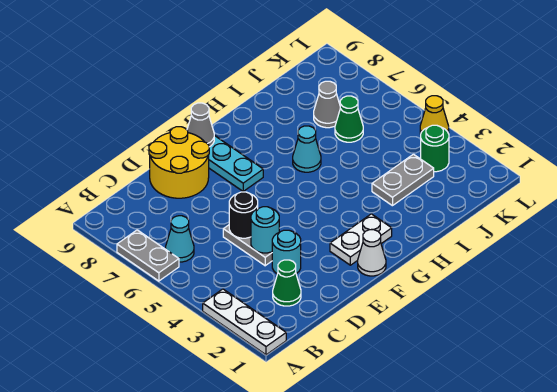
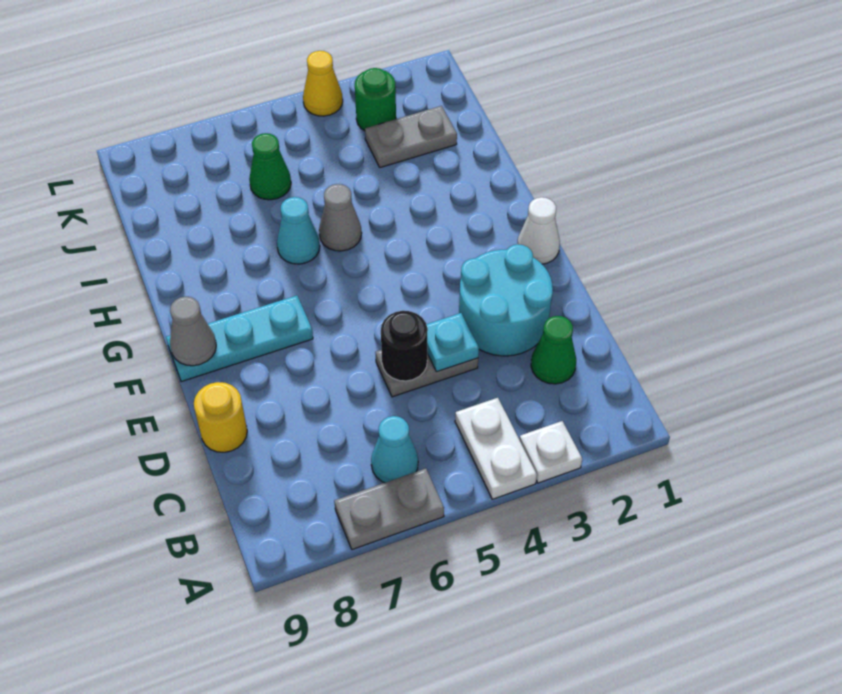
white 1x3 plate [203,289,286,355] -> white 1x1 plate [519,421,582,483]
cyan 1x1 round brick [272,230,301,274] -> cyan 2x2 round brick [459,244,553,356]
cyan 1x1 round brick [251,207,279,253] -> cyan 1x1 plate [426,313,479,372]
yellow 2x2 round brick [149,127,209,198] -> yellow 1x1 round brick [194,382,247,452]
white 1x2 plate [330,214,392,265] -> white 1x2 plate moved to [455,398,537,499]
grey 1x2 plate [372,154,434,206] -> grey 1x2 plate turned to [365,106,457,168]
grey 1x1 cone [314,81,340,128] -> grey 1x1 cone moved to [319,184,362,251]

